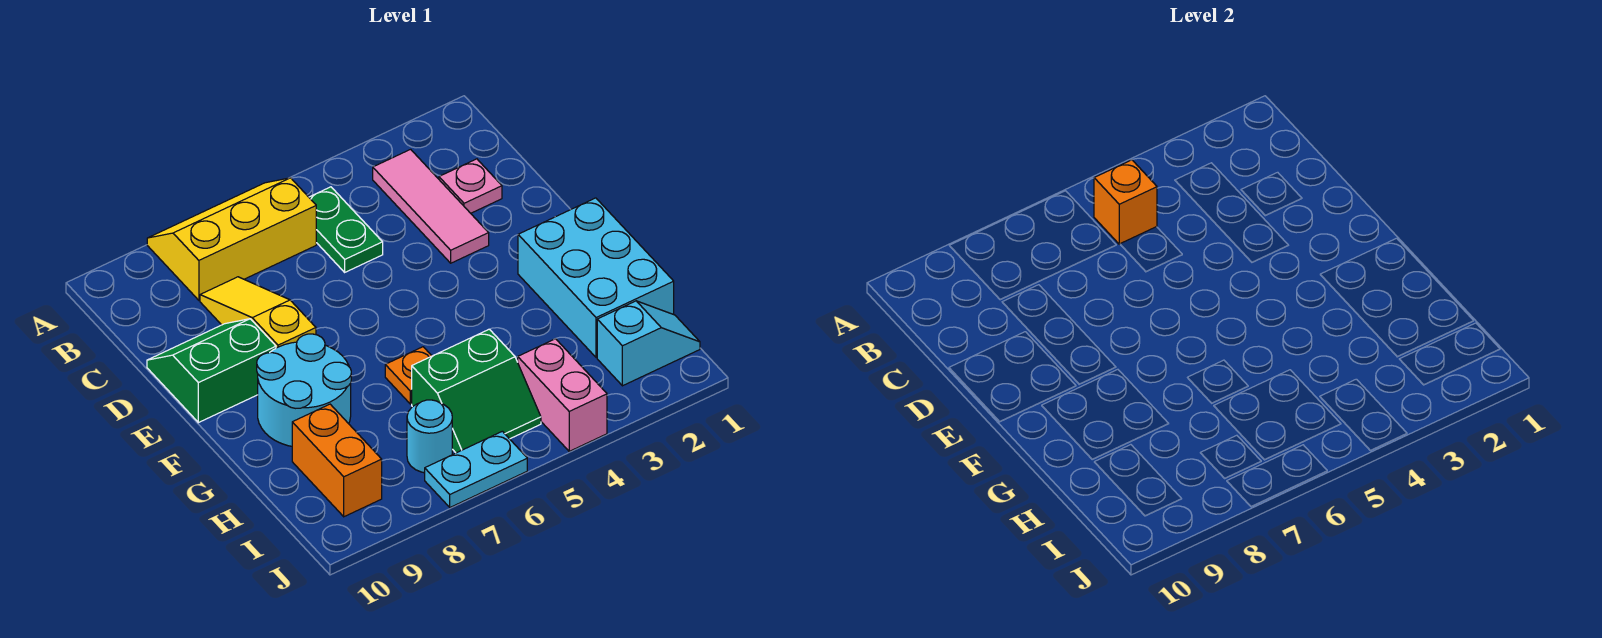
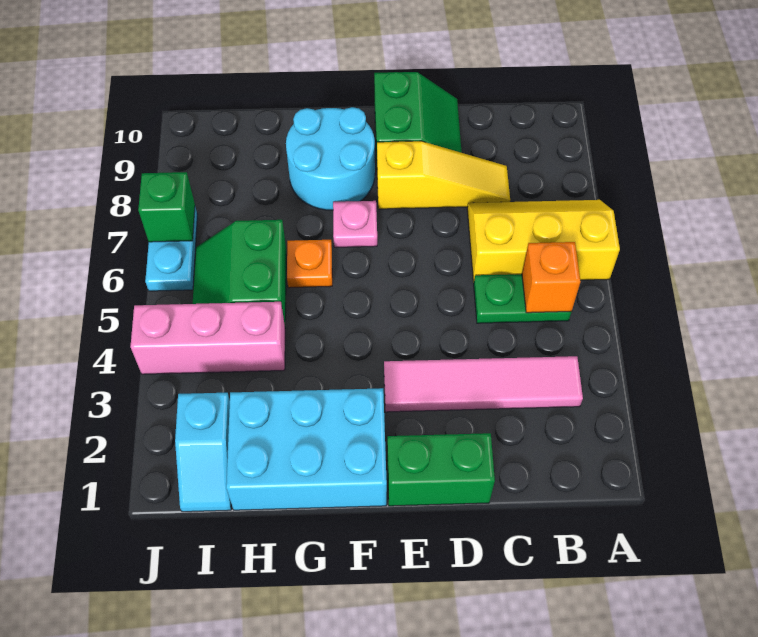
yellow 2x3 slope [147,178,316,300] -> yellow 2x3 slope turned to [467,200,620,283]
pink 1x3 tile [373,149,489,263] -> pink 1x4 tile [384,356,583,412]
pink 1x1 plate [439,159,502,213] -> pink 1x1 plate moved to [333,201,377,247]
none -> green 1x2 brick [387,433,495,506]
orange 1x2 brick [292,404,382,517] -> none
pink 1x2 brick [518,339,607,451] -> pink 1x3 brick [130,302,285,374]
cyan 1x1 round brick [407,400,452,473] -> none
none -> green 1x1 brick [138,172,195,242]

